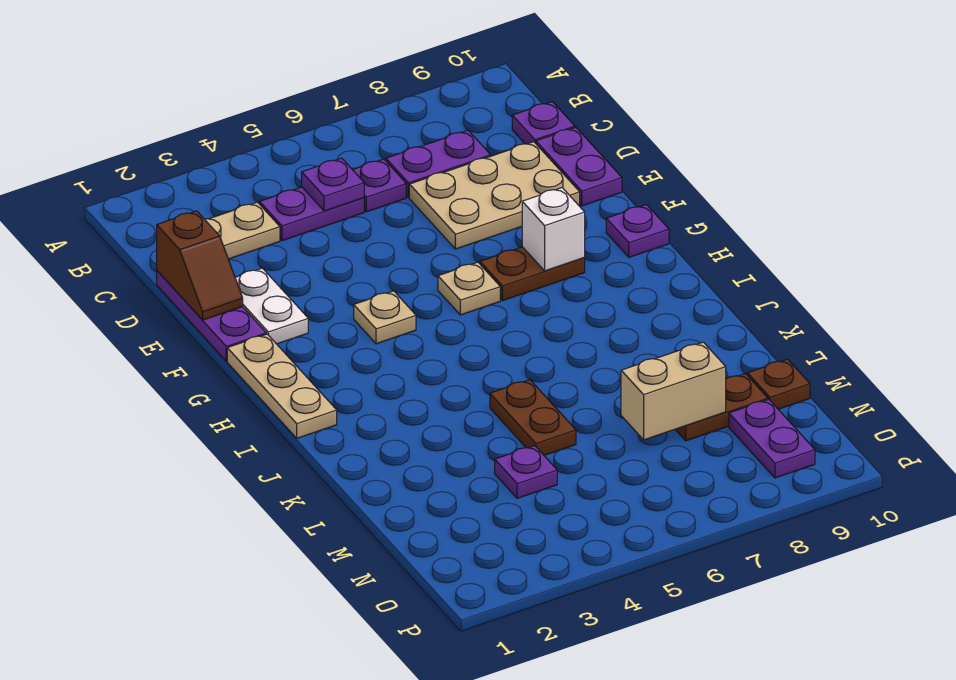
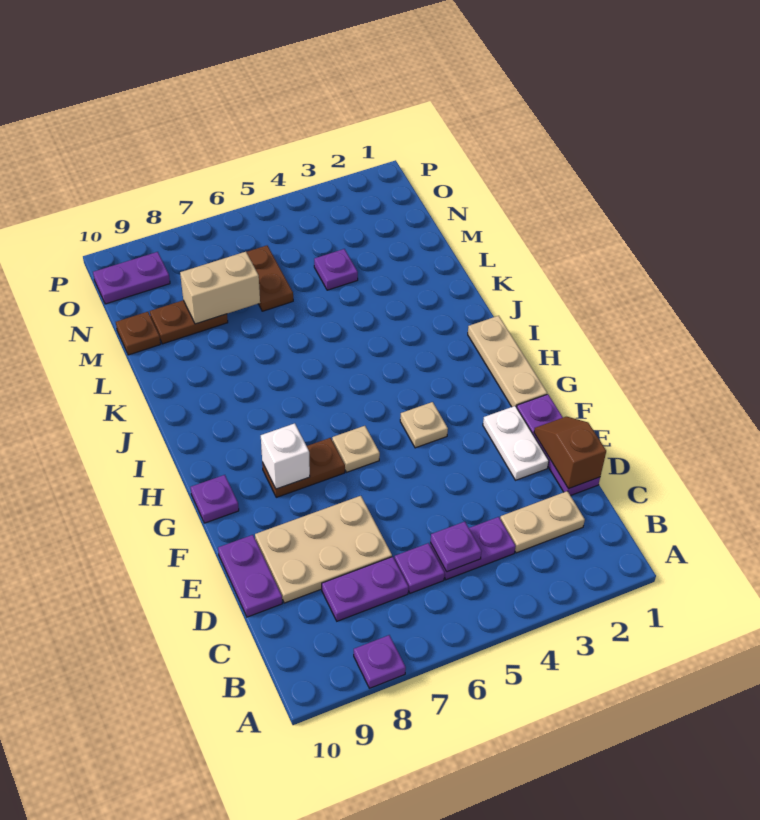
purple 1x1 plate [512,102,575,144] -> purple 1x1 plate moved to [354,635,406,688]
brown 1x2 plate [490,380,576,455] -> brown 1x2 plate moved to [247,246,293,311]
purple 1x2 plate [729,400,815,478] -> purple 1x2 plate turned to [93,252,170,304]

